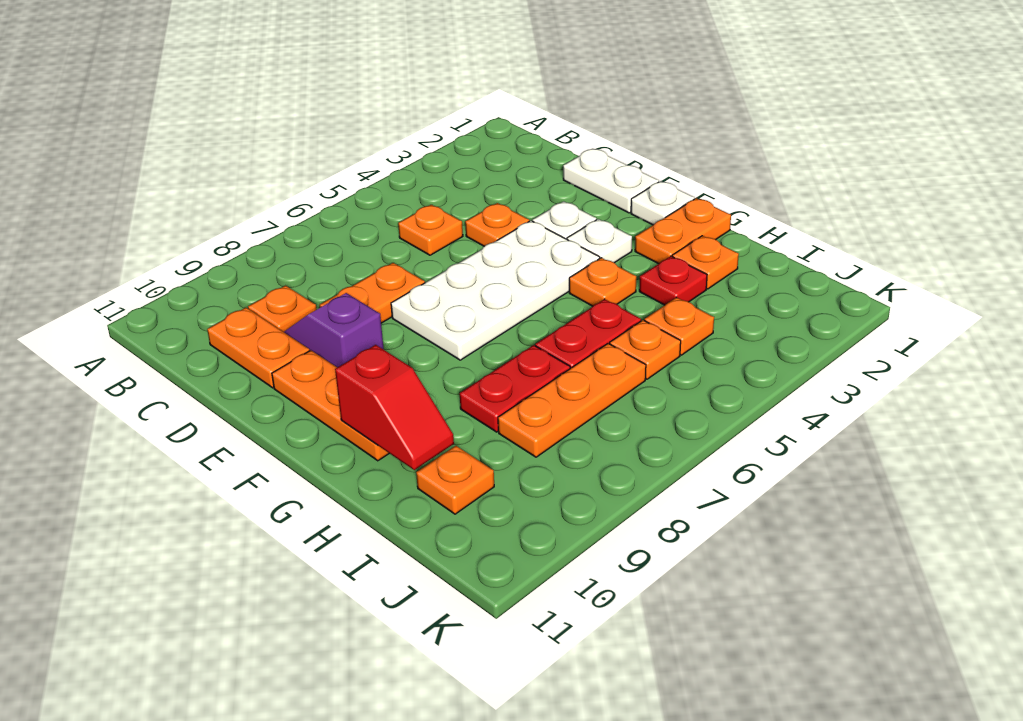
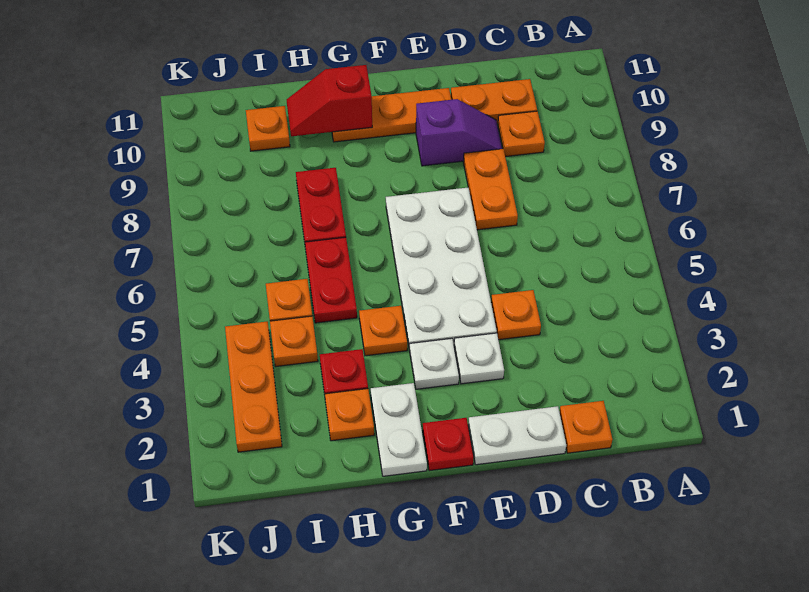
orange 1x1 plate [398,205,463,255] -> orange 1x1 plate moved to [559,401,613,453]
white 1x1 plate [631,181,694,225] -> red 1x1 plate [423,418,474,471]
orange 1x2 plate [635,198,731,264] -> white 1x2 plate [371,383,427,476]
orange 1x3 plate [498,344,646,457] -> orange 1x3 plate moved to [225,322,282,452]

